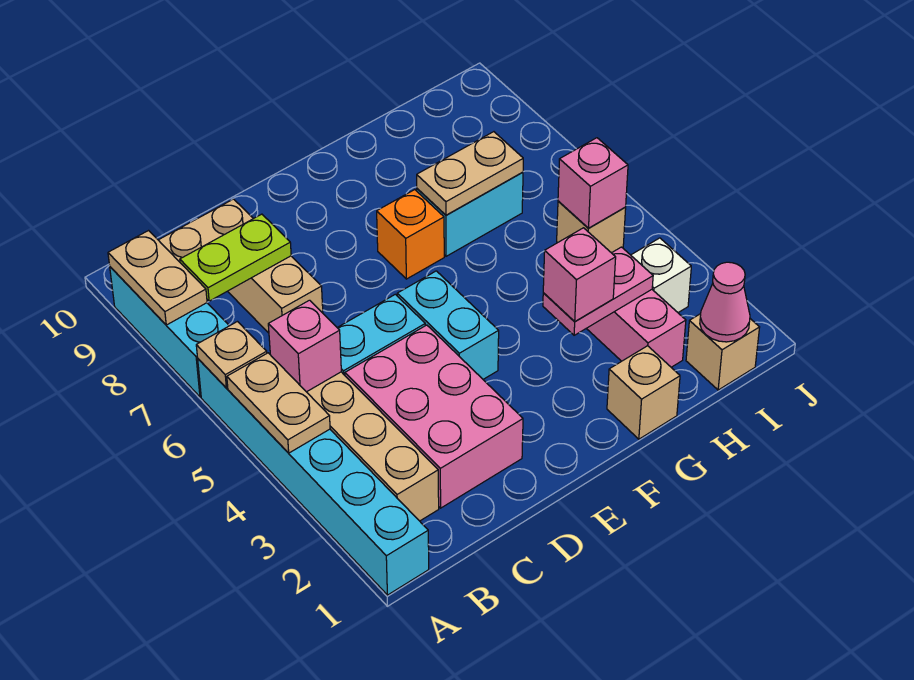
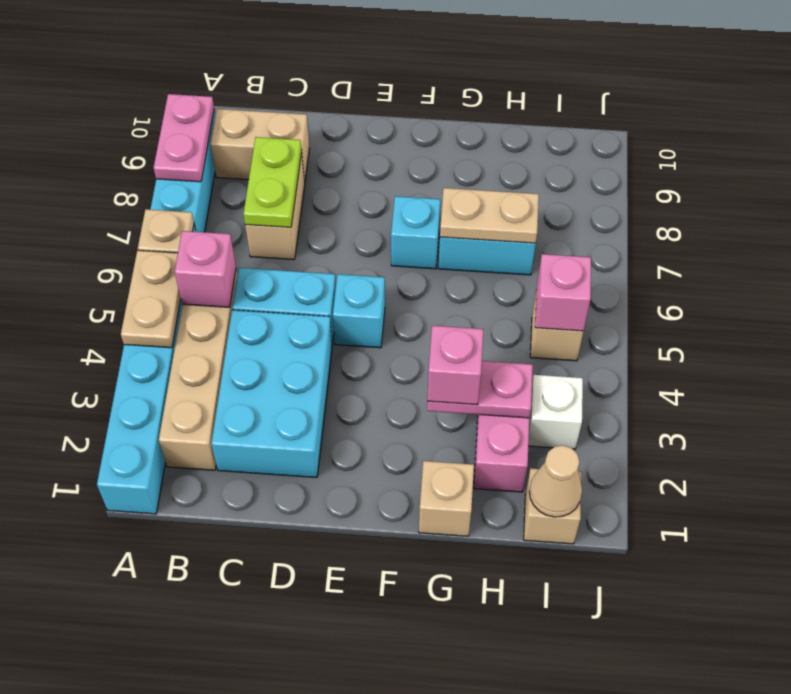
tan 1x2 plate [108,231,207,325] -> pink 1x2 plate [154,94,214,182]
lime 1x2 plate [180,214,291,301] -> lime 1x2 plate turned to [243,137,302,227]
pink 2x3 brick [345,325,523,508] -> cyan 2x3 brick [211,310,332,478]
cyan 1x2 brick [397,271,499,379] -> cyan 1x1 brick [333,274,385,348]
orange 1x1 brick [377,190,444,279] -> cyan 1x1 brick [391,196,440,269]
pink 1x1 cone [700,262,750,342] -> tan 1x1 cone [529,445,582,517]

